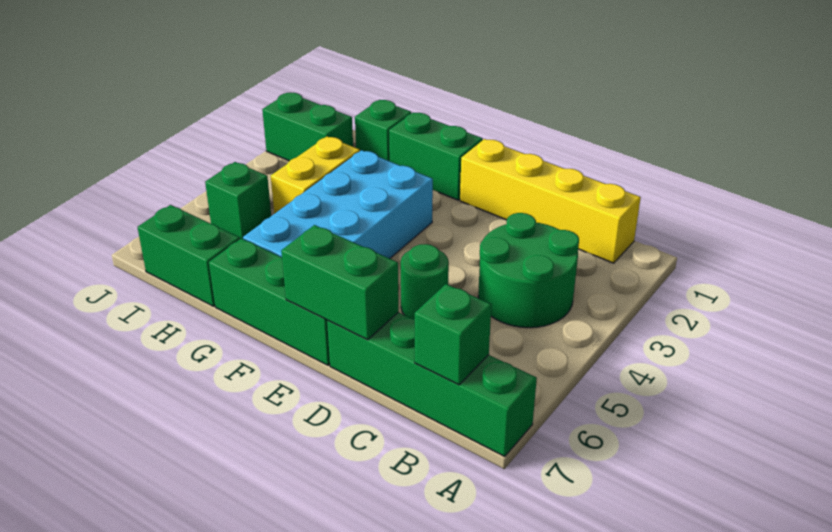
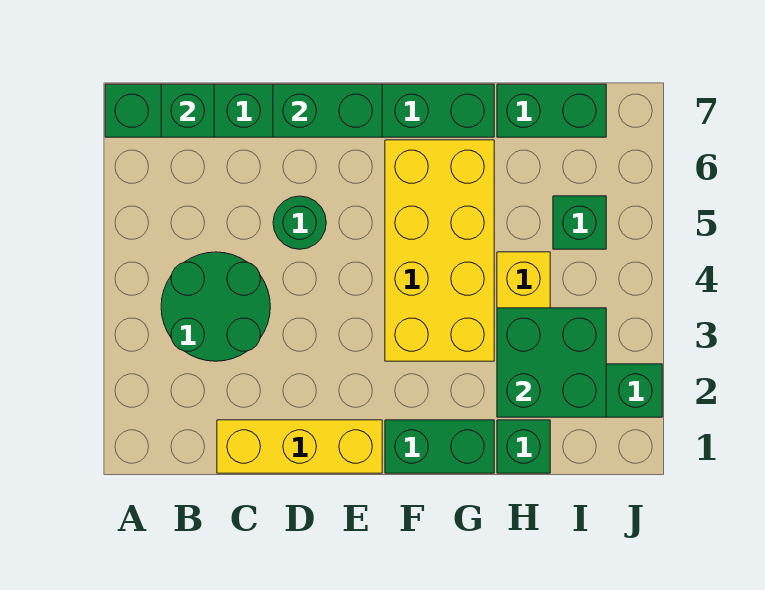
yellow 1x4 brick [460,139,641,263] -> yellow 1x3 brick [217,420,382,473]
cyan 2x4 brick [243,150,433,259] -> yellow 2x4 brick [385,140,494,361]
none -> green 2x2 brick [497,308,606,417]

